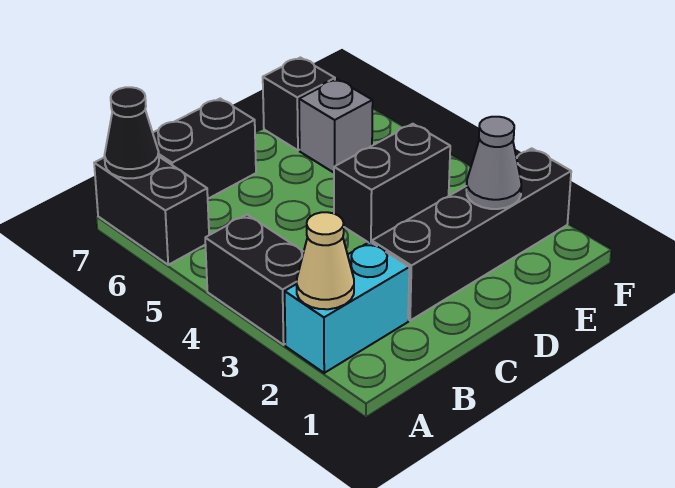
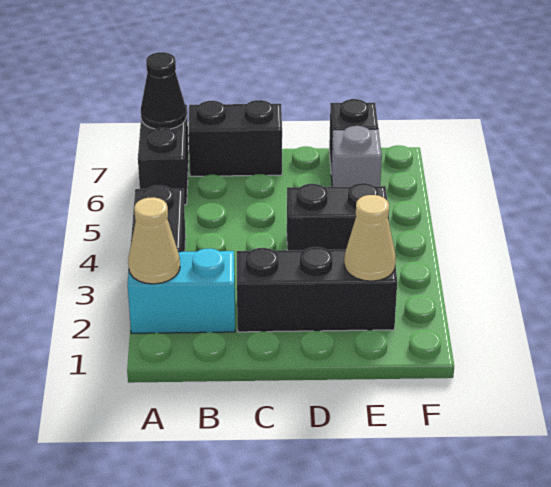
black 1x4 brick [372,148,571,320] -> black 1x3 brick [237,247,397,332]
grey 1x1 cone [466,117,521,209] -> tan 1x1 cone [344,195,396,281]

